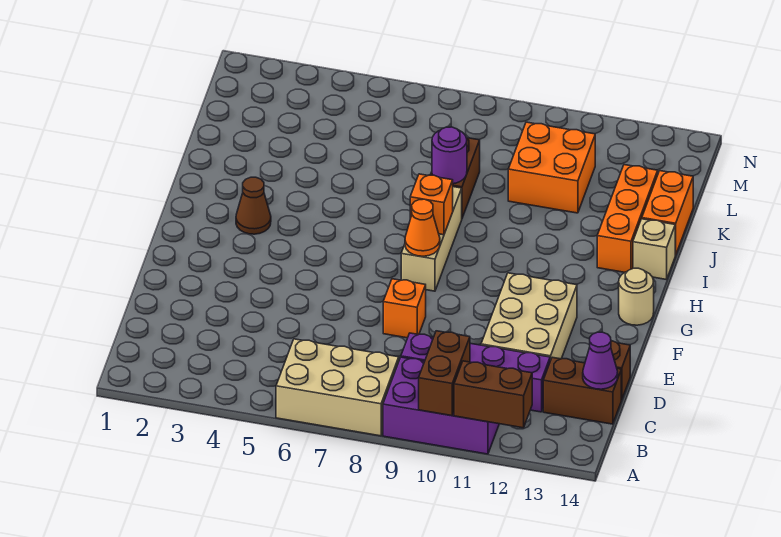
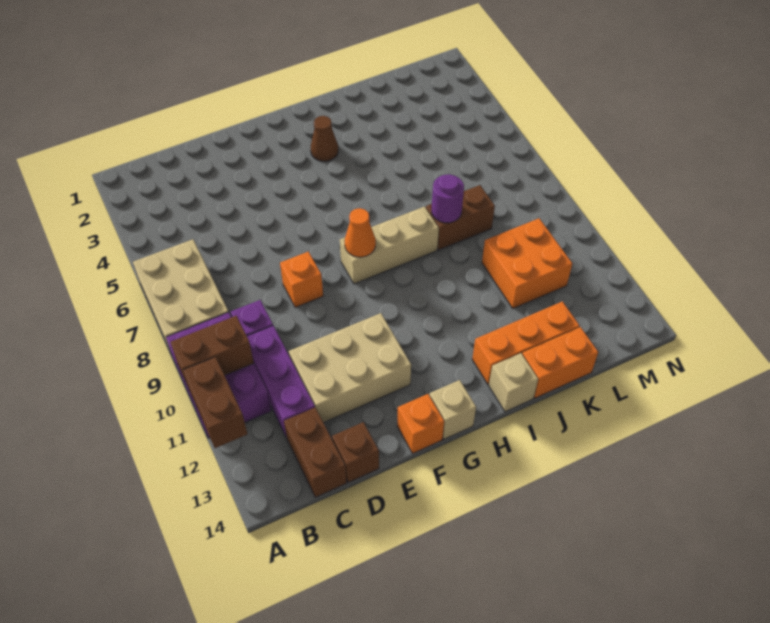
purple 1x1 cone [583,332,618,389] -> none
tan 1x1 round brick [619,268,654,325] -> tan 1x1 brick [430,380,476,439]
orange 1x1 brick [410,174,453,235] -> orange 1x1 brick moved to [397,394,444,453]

